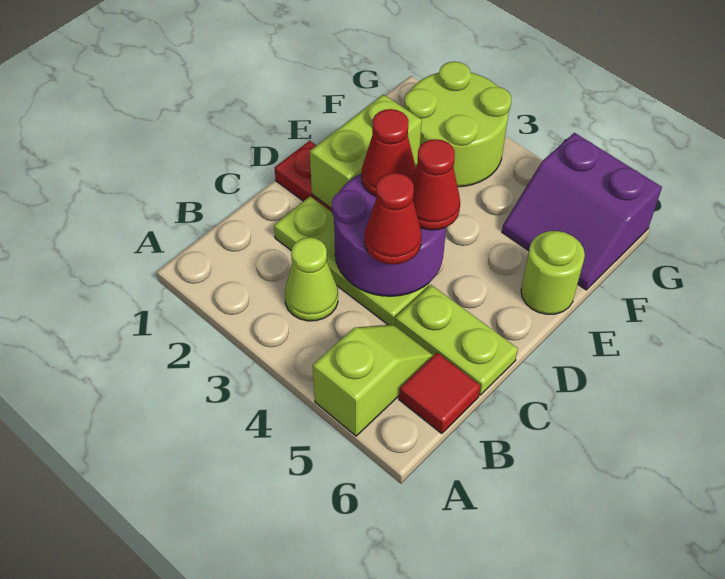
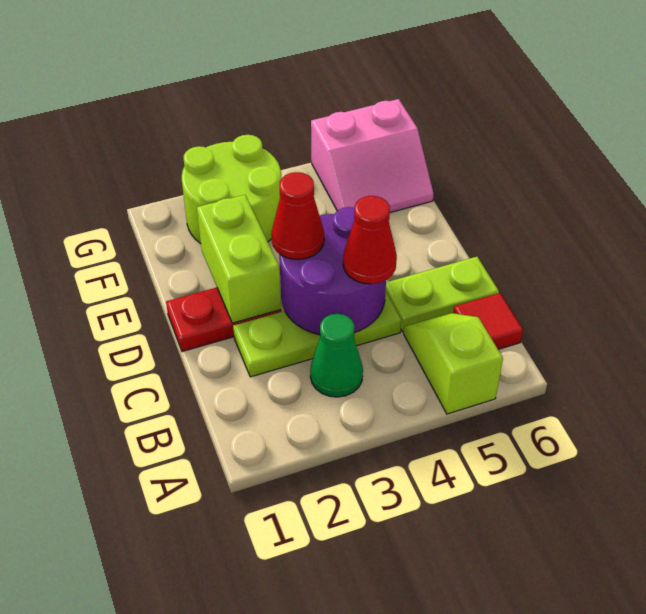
lime 1x1 cone [285,237,338,321] -> green 1x1 cone [310,314,363,397]
red 1x1 cone [412,139,460,230] -> none
lime 1x1 round brick [521,231,585,314] -> none
purple 2x2 slope [502,133,662,290] -> pink 2x2 slope [311,99,434,213]

